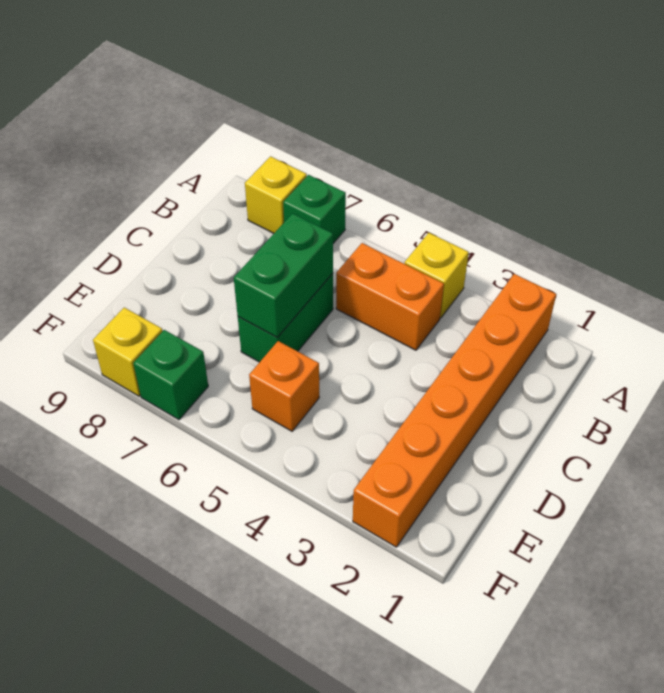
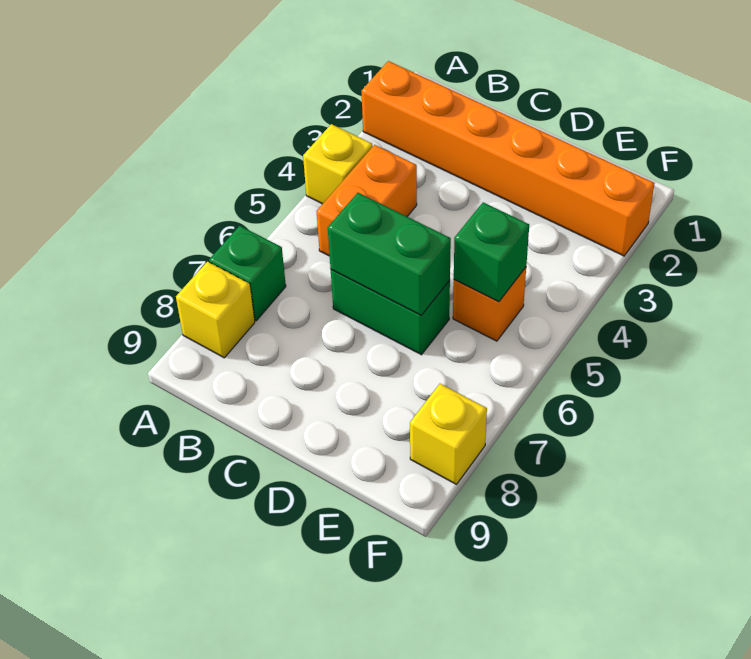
green 1x1 brick [133,330,208,420] -> green 1x1 brick moved to [454,202,529,302]

